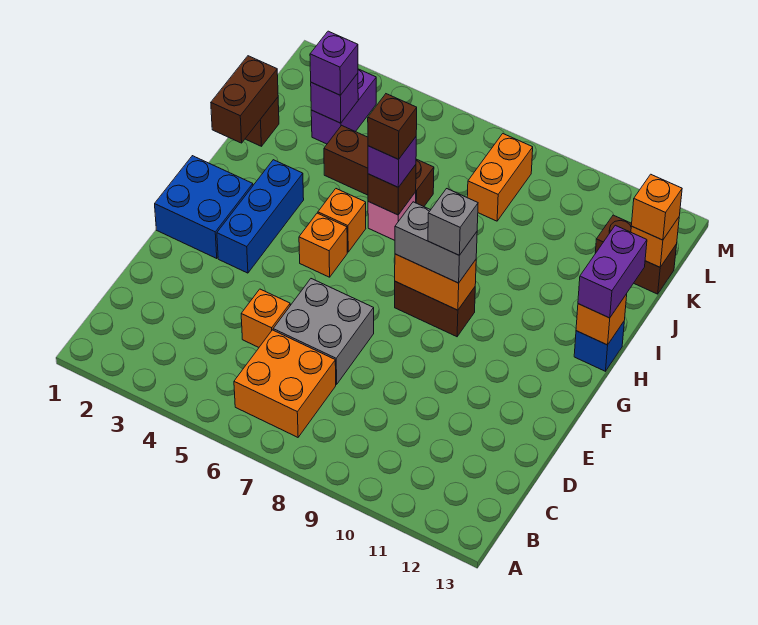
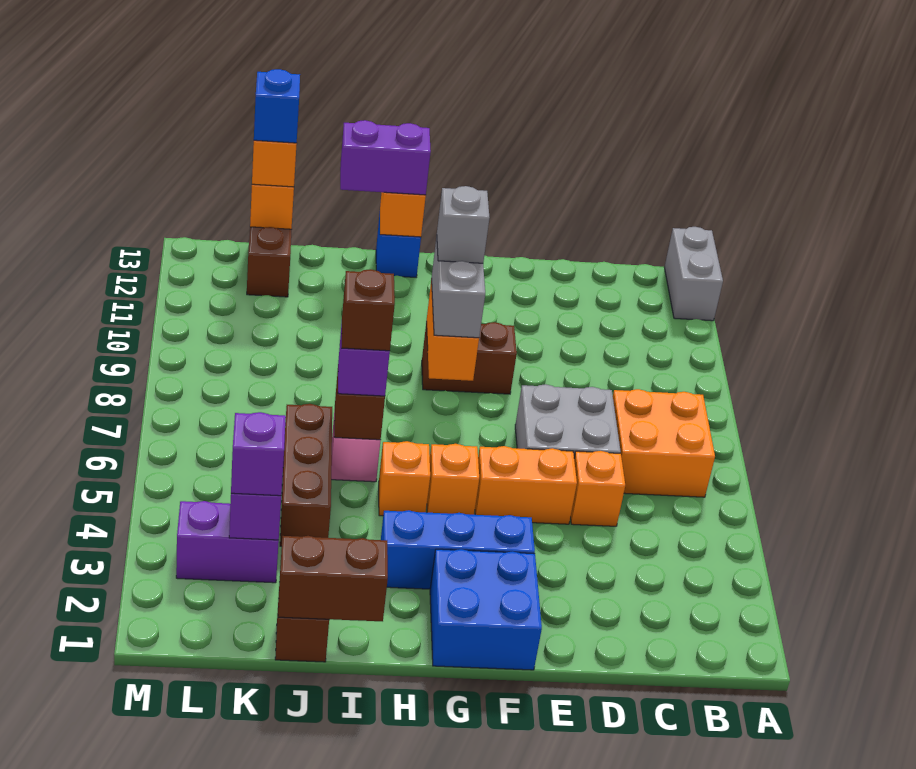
none -> grey 1x2 brick [664,227,723,321]
brown 1x2 brick [395,281,475,337] -> brown 1x2 brick turned to [422,322,517,394]
orange 1x2 brick [467,134,533,221] -> orange 1x2 brick moved to [475,446,577,524]
none -> blue 1x1 brick [254,69,300,143]

